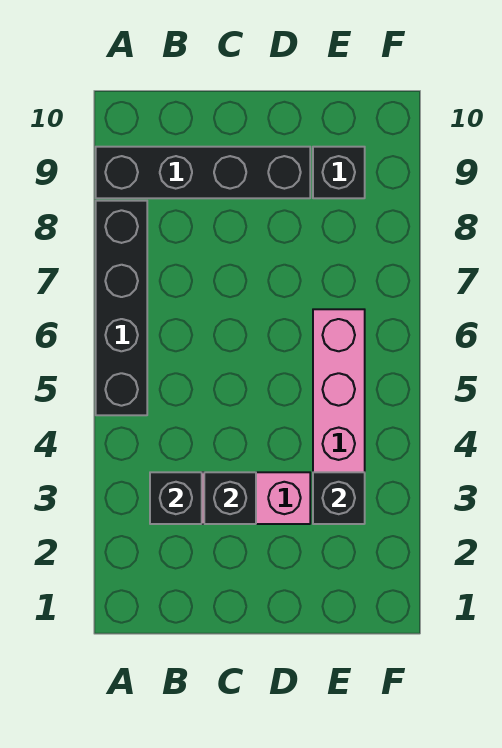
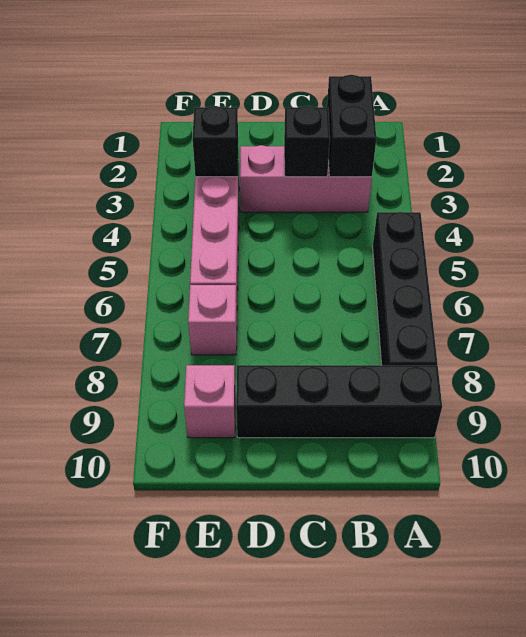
black 1x1 brick [150,472,202,524] -> black 1x2 brick [327,75,376,177]
none -> pink 1x1 brick [188,285,237,355]
black 1x1 brick [313,147,365,198] -> pink 1x1 brick [184,365,236,438]

